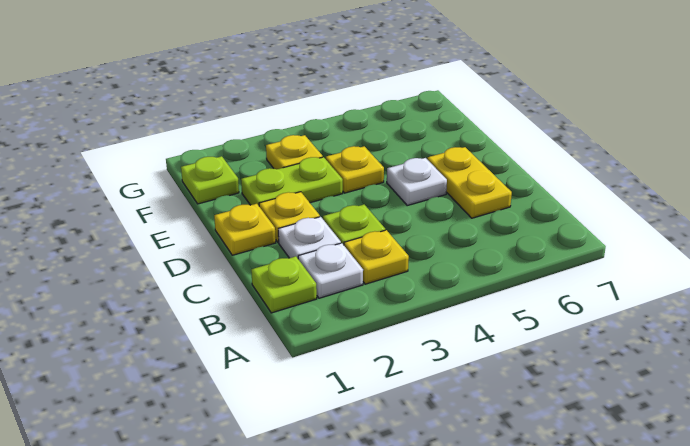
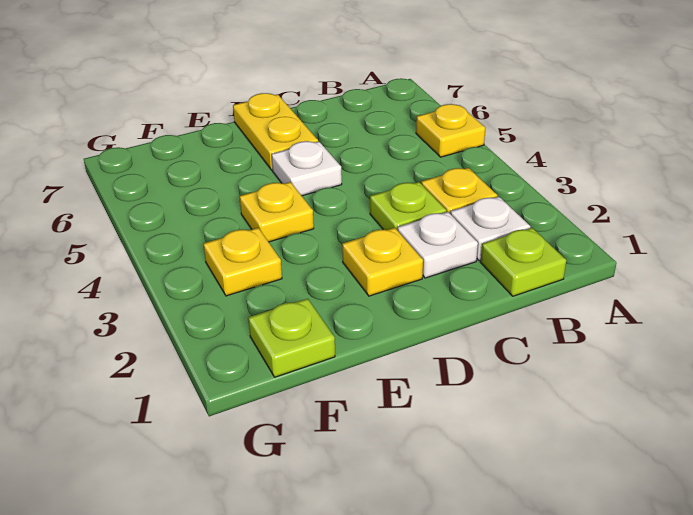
yellow 1x2 plate [427,147,512,218] -> yellow 1x2 plate turned to [233,93,318,170]
yellow 1x1 plate [214,204,276,255] -> yellow 1x1 plate moved to [416,104,485,157]
lime 1x2 plate [241,157,343,206] -> none

